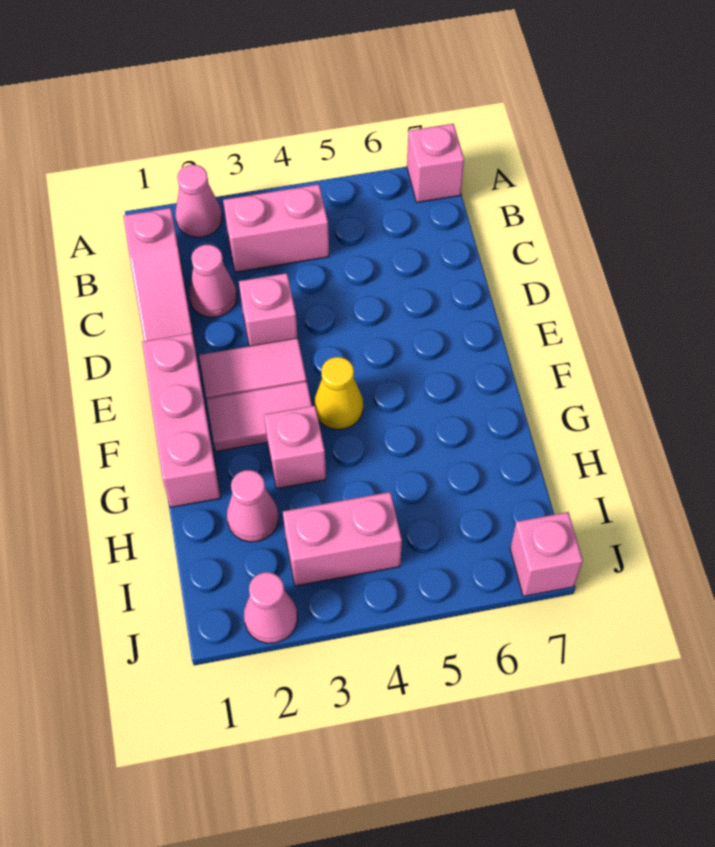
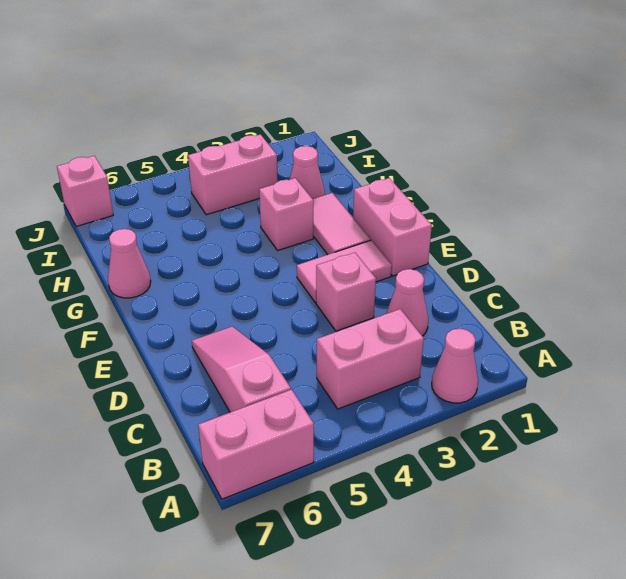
pink 1x1 brick [407,124,464,202] -> pink 1x2 brick [198,390,314,499]
pink 1x3 slope [124,208,197,355] -> pink 1x3 slope moved to [192,327,291,412]
pink 1x3 brick [142,333,221,507] -> pink 1x2 brick [353,178,432,276]
pink 1x2 tile [206,382,312,451] -> pink 1x2 tile turned to [313,193,371,254]
yellow 1x1 cone [314,357,363,429] -> none
pink 1x1 cone [244,572,297,643] -> pink 1x1 cone moved to [108,229,151,298]

